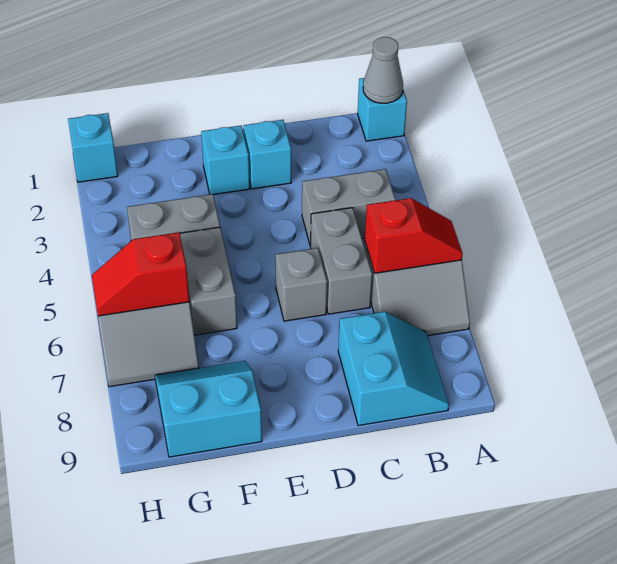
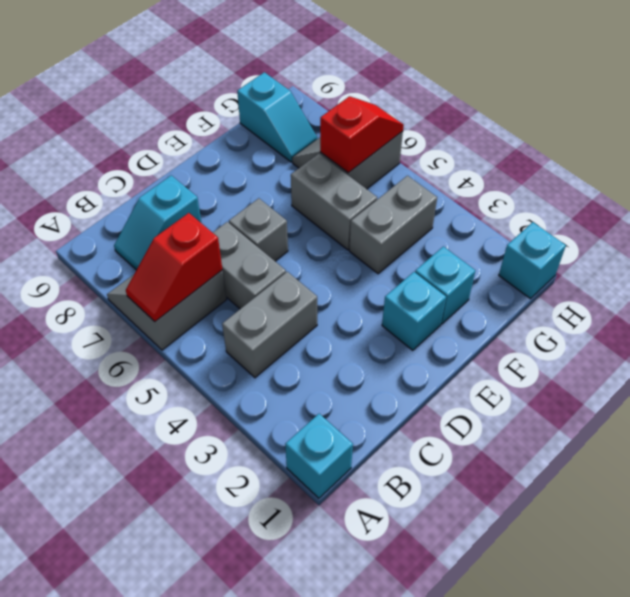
grey 1x1 cone [363,37,403,103] -> none
cyan 2x2 slope [338,312,449,426] -> cyan 1x2 slope [114,175,201,270]
cyan 1x1 brick [244,120,291,189] -> cyan 1x1 brick moved to [415,246,476,324]
cyan 2x2 slope [155,361,262,457] -> cyan 1x2 slope [237,72,317,162]

